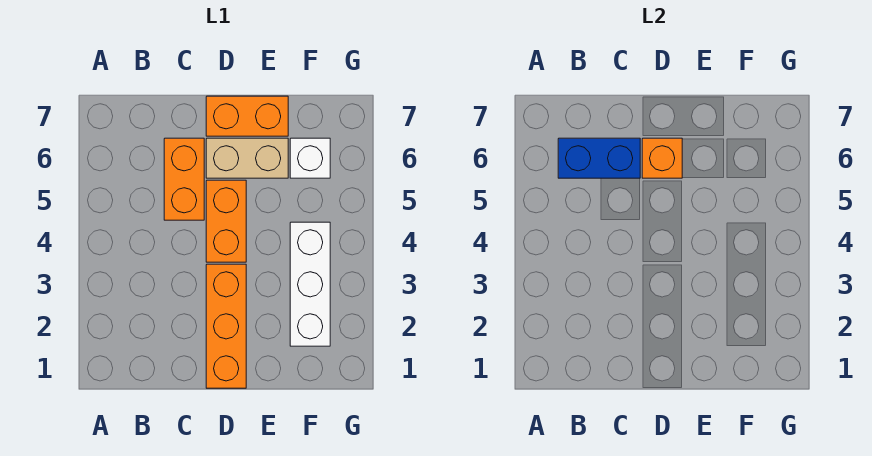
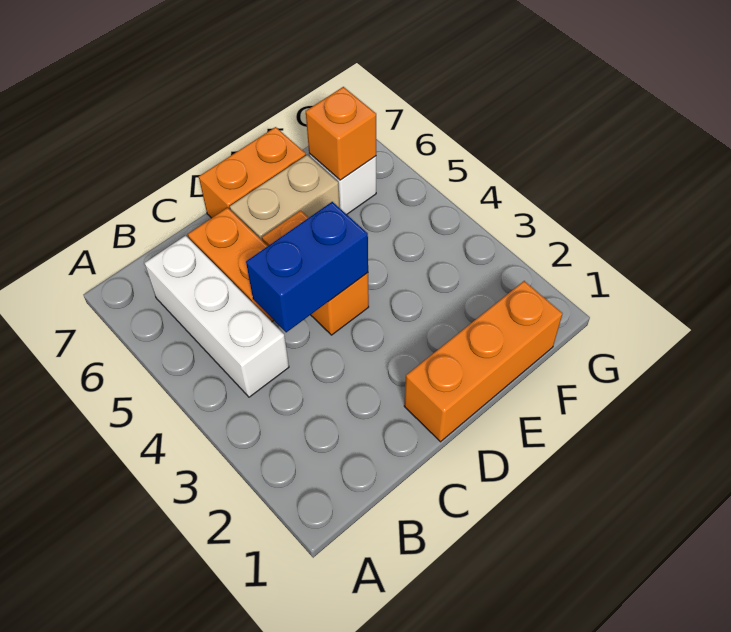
blue 1x2 brick [558,138,640,178] -> blue 1x2 brick moved to [246,202,368,332]
orange 1x3 brick [206,264,246,388] -> orange 1x3 brick turned to [404,281,563,442]
orange 1x1 brick [642,138,682,178] -> orange 1x1 brick moved to [306,87,376,180]
white 1x3 brick [290,222,330,346] -> white 1x3 brick moved to [144,236,289,397]

